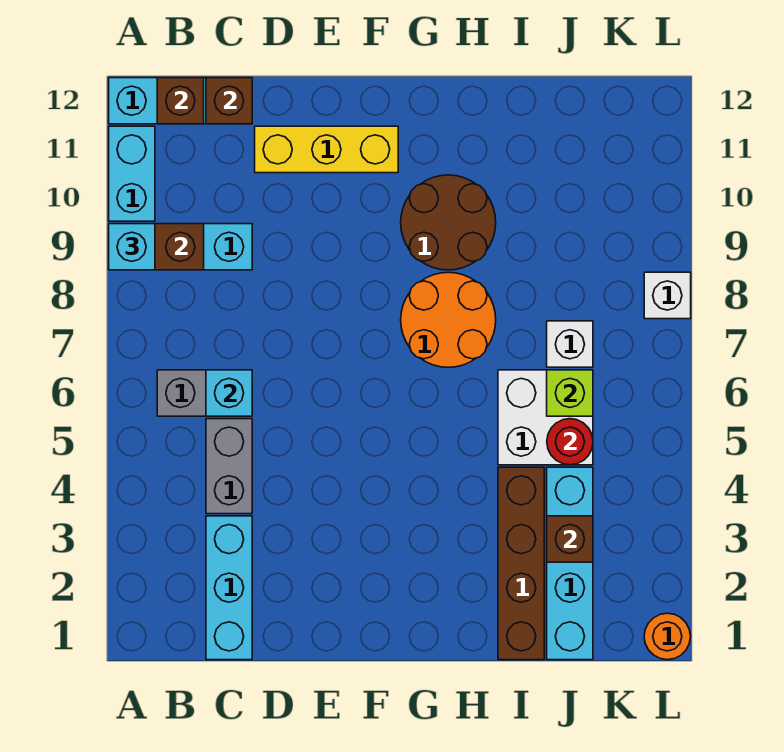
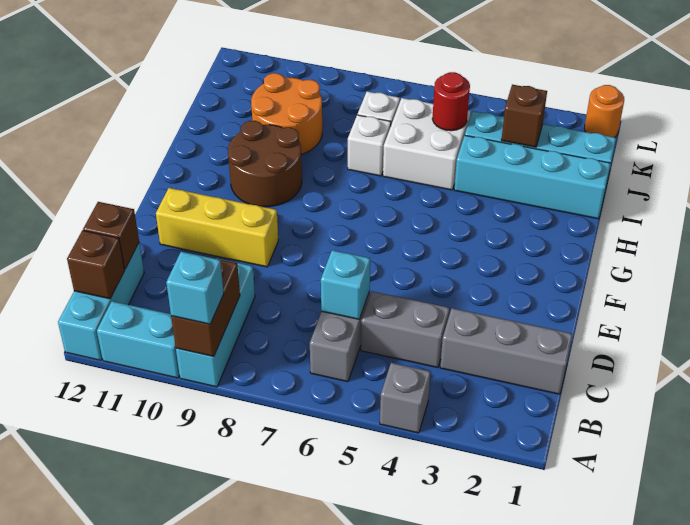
none -> grey 1x1 brick [380,363,430,433]
cyan 1x3 brick [206,516,252,660] -> grey 1x3 brick [440,308,572,394]
yellow 1x3 brick [255,126,398,173] -> yellow 1x3 brick turned to [156,188,278,267]
orange 2x2 round brick [401,272,496,367] -> orange 2x2 round brick moved to [251,73,322,154]
brown 1x4 brick [498,467,544,660] -> cyan 1x4 brick [454,135,610,219]
lime 1x1 brick [547,370,593,416] -> none
white 1x1 brick [644,272,691,319] -> white 1x1 brick moved to [348,115,391,176]

